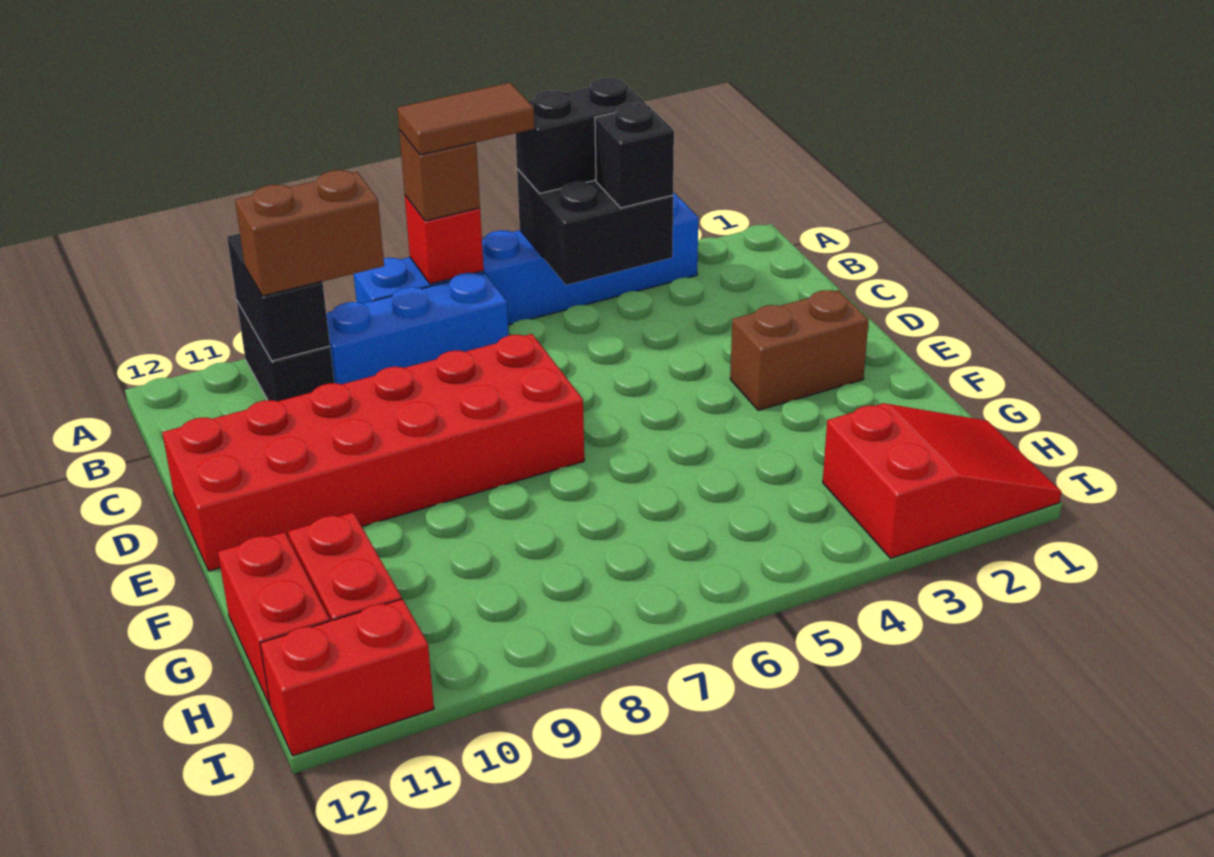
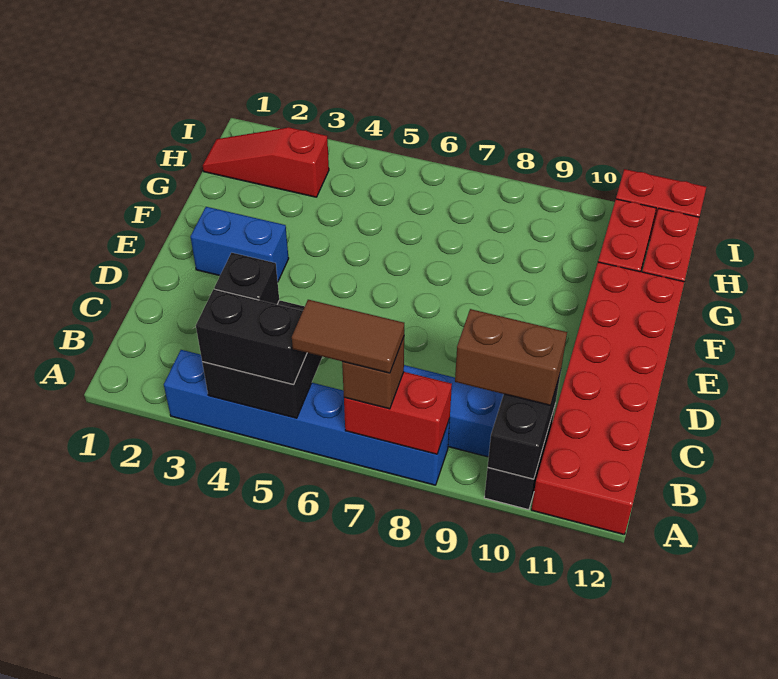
red 1x1 brick [405,195,484,284] -> red 1x2 brick [344,372,452,454]
red 2x6 brick [162,334,584,571] -> red 2x6 brick turned to [531,262,684,534]
brown 1x2 brick [730,290,869,410] -> blue 1x2 brick [191,207,289,281]
red 2x3 slope [823,403,1061,558] -> red 1x3 slope [203,127,329,197]

